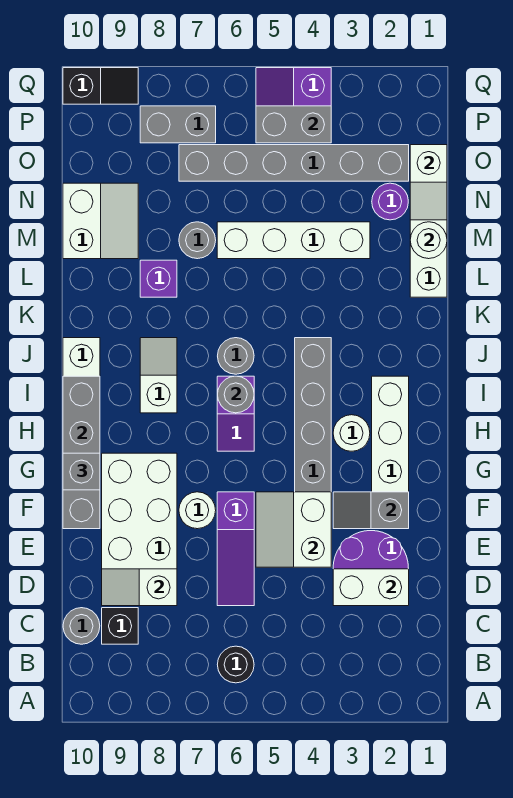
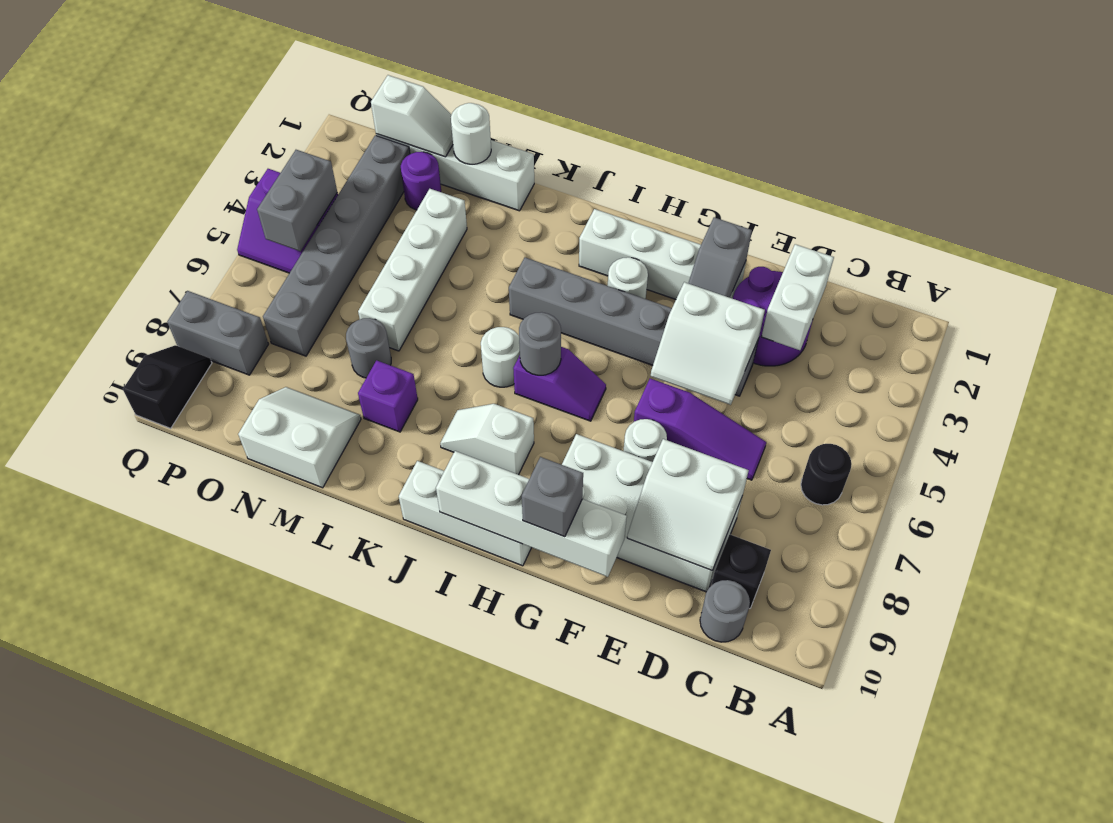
white 1x2 slope [102,569,177,606] -> white 2x2 slope [627,439,749,570]
grey 1x4 brick [63,376,100,529] -> white 1x4 brick [436,451,627,577]
grey 1x1 round brick [218,338,254,374] -> white 1x1 round brick [481,327,520,387]
grey 1x2 brick [140,106,216,143] -> grey 1x2 brick turned to [167,291,268,375]

